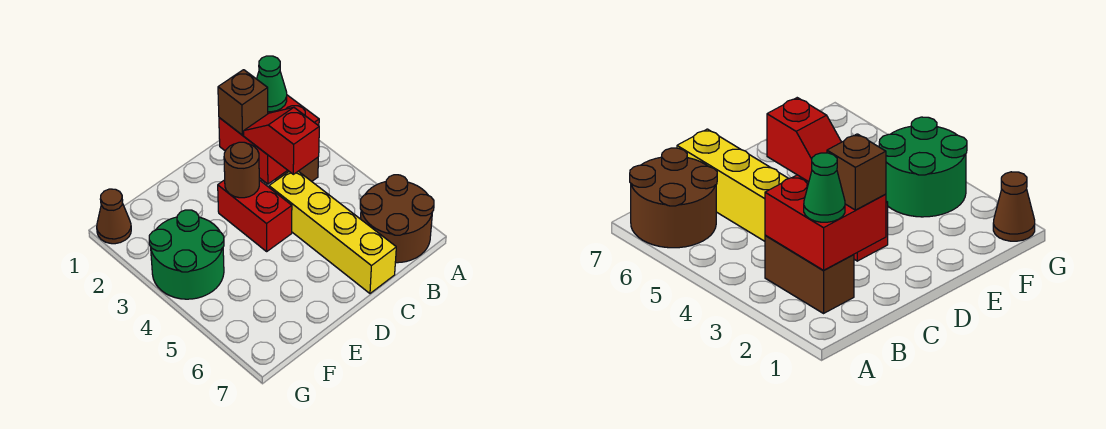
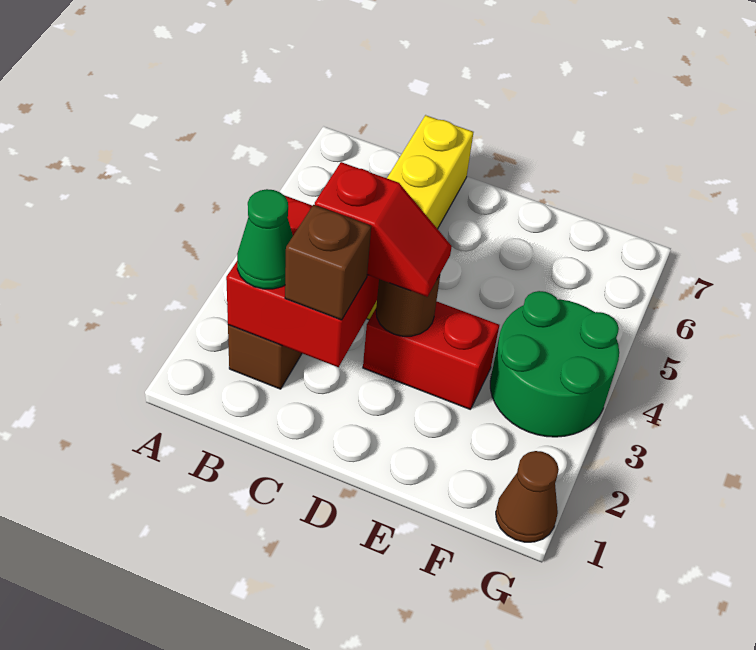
brown 2x2 round brick [360,175,434,263] -> none
red 1x2 slope [244,107,319,174] -> red 1x2 slope turned to [315,162,452,297]
red 1x2 brick [218,180,292,251] -> red 1x2 brick turned to [363,301,499,409]

